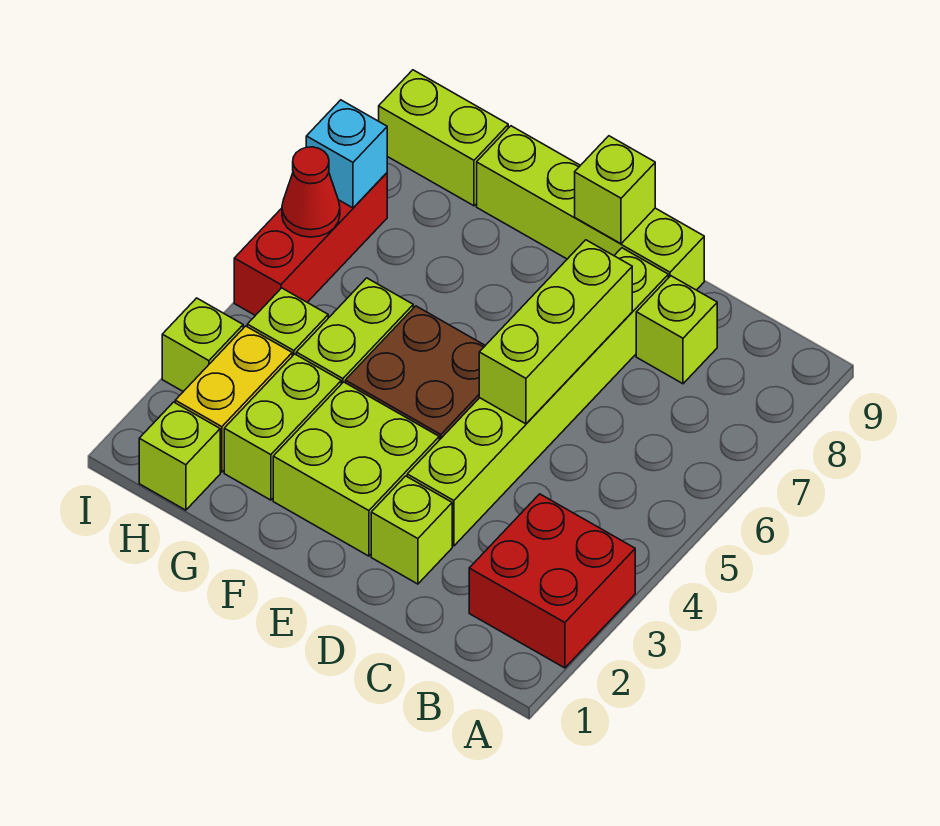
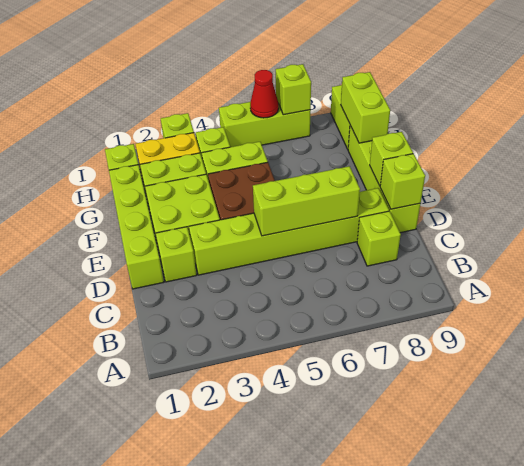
red 2x2 brick [469,494,635,668] -> none
none -> lime 1x4 brick [109,165,164,289]
none -> lime 1x1 brick [380,154,425,209]
none -> lime 1x2 brick [341,72,390,143]
red 1x3 brick [234,173,387,315] -> lime 1x3 brick [219,102,311,147]
cyan 1x1 brick [306,100,387,208] -> lime 1x1 brick [276,64,311,115]

